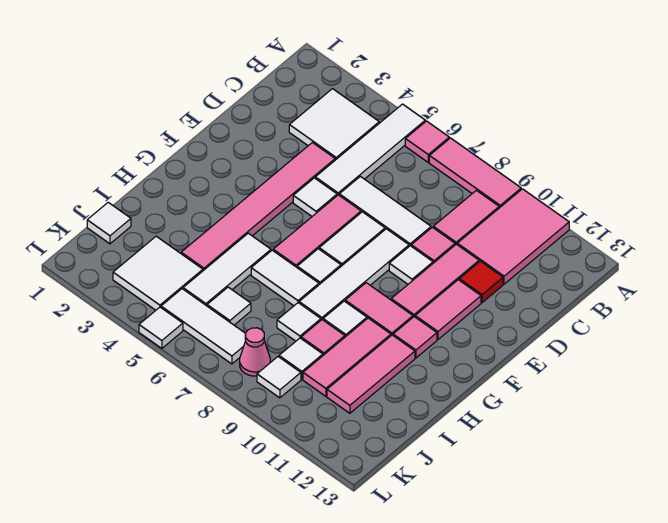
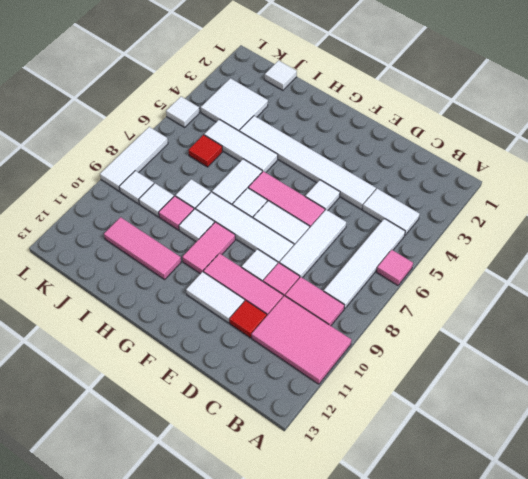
white 1x4 tile [315,104,425,195] -> white 1x4 tile turned to [324,219,405,309]
pink 1x3 tile [429,138,521,208] -> none
white 2x2 tile [289,89,379,160] -> white 1x2 tile [363,189,420,235]
pink 1x6 tile [181,143,335,271] -> white 1x6 tile [239,116,376,209]
pink 1x2 tile [415,280,481,339] -> white 1x2 tile [186,272,245,323]
pink 1x1 tile [393,317,437,358] -> none
pink 1x3 tile [303,318,391,396] -> none
white 1x1 tile [207,287,251,325] -> red 1x1 tile [188,135,223,167]
white 1x3 tile [161,289,246,364] -> white 1x3 tile moved to [100,127,168,191]
pink 1x1 cone [240,328,270,376] -> none

